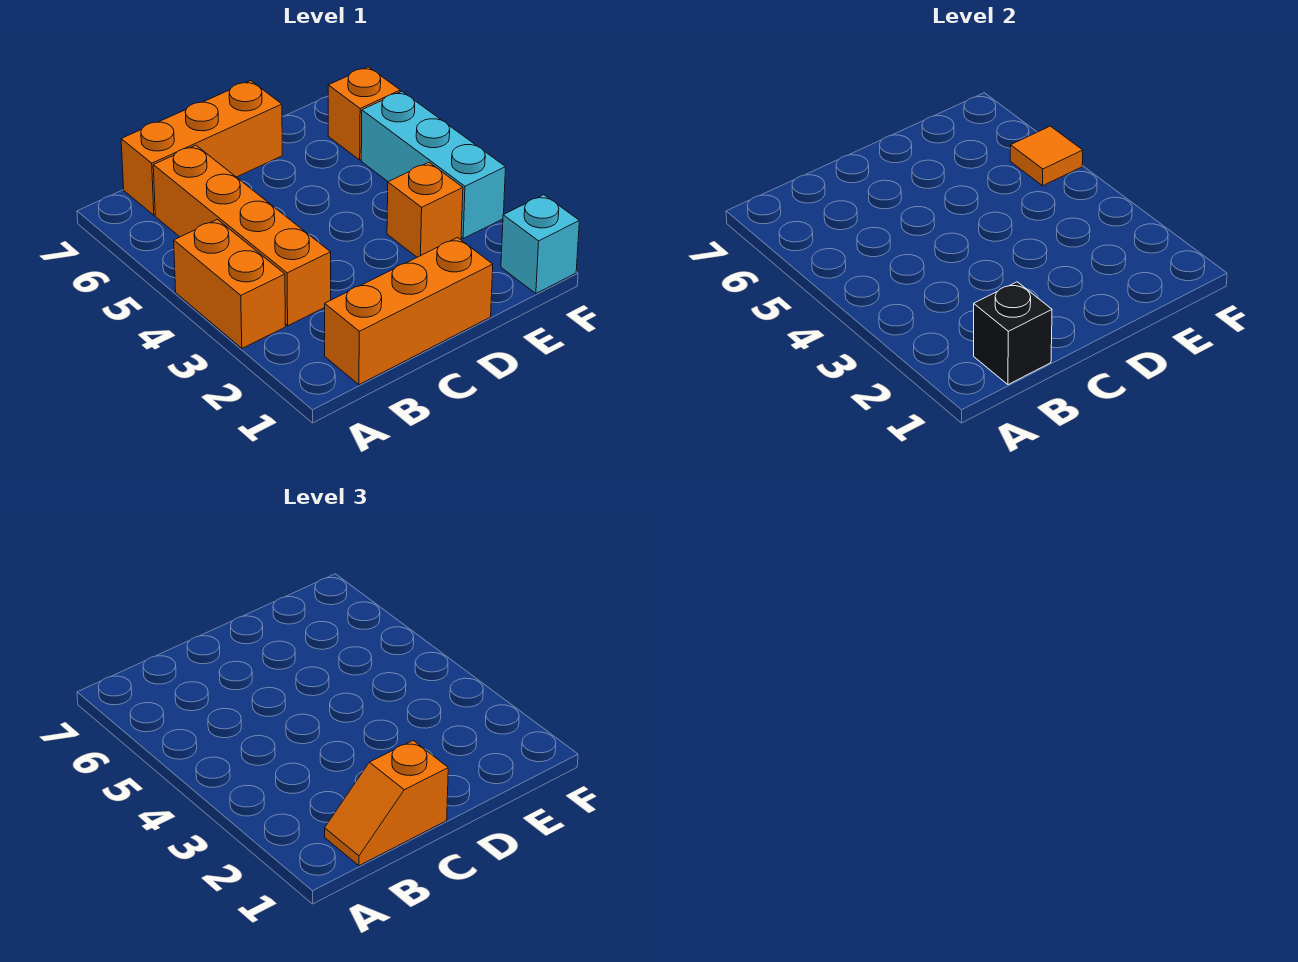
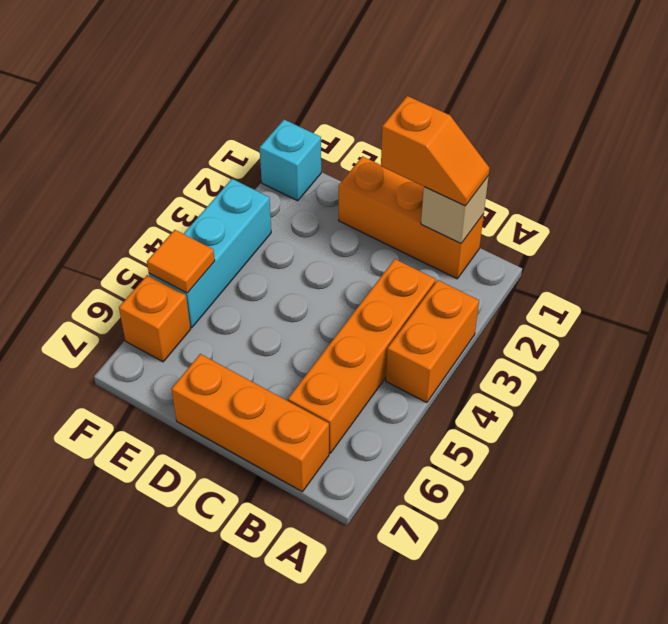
black 1x1 brick [974,282,1052,385] -> tan 1x1 brick [421,176,489,243]
orange 1x1 brick [387,162,463,257] -> none

